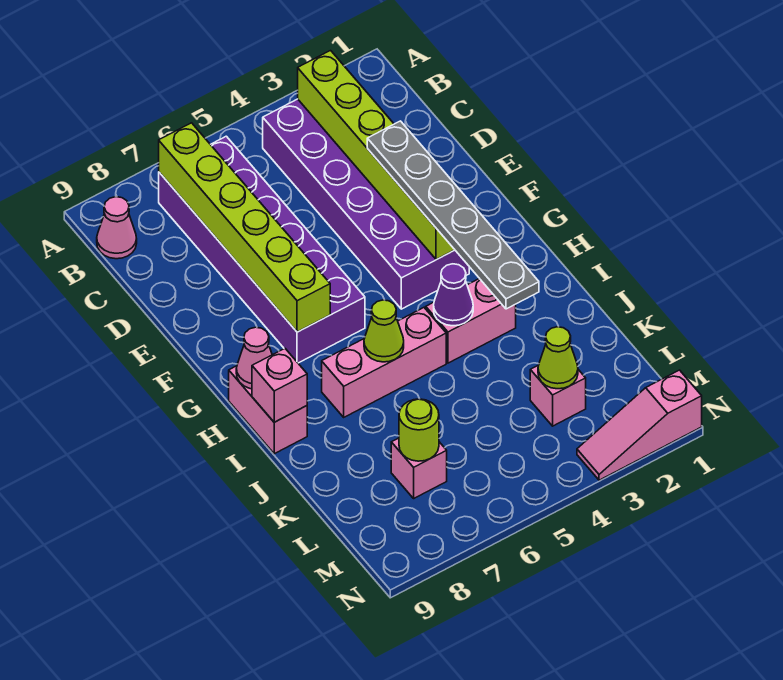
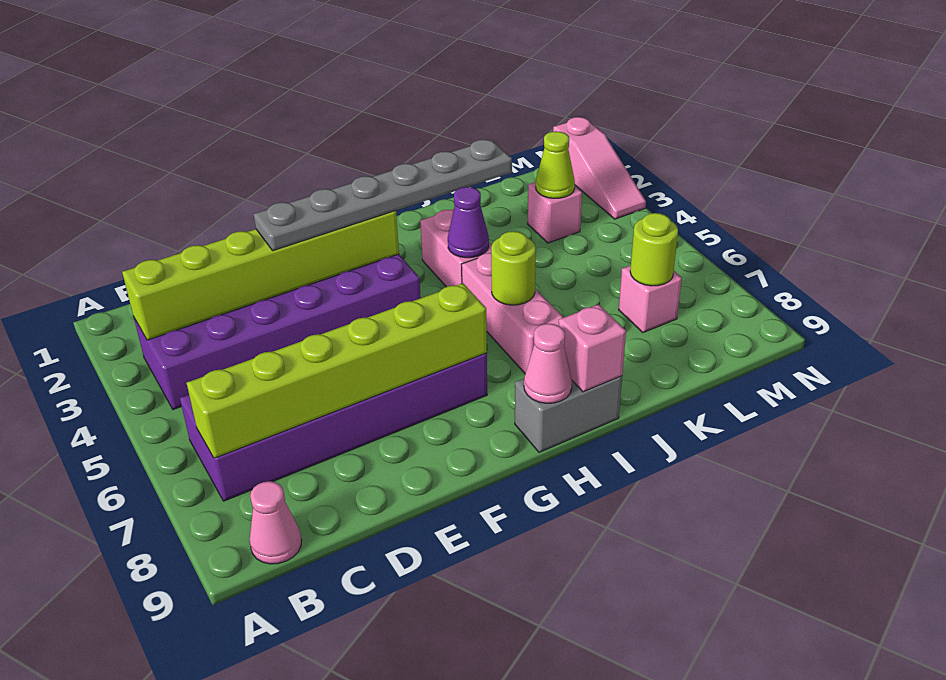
pink 1x2 brick [229,366,307,454] -> grey 1x2 brick [515,376,622,452]
lime 1x1 cone [364,300,404,362] -> lime 1x1 round brick [491,231,536,305]

